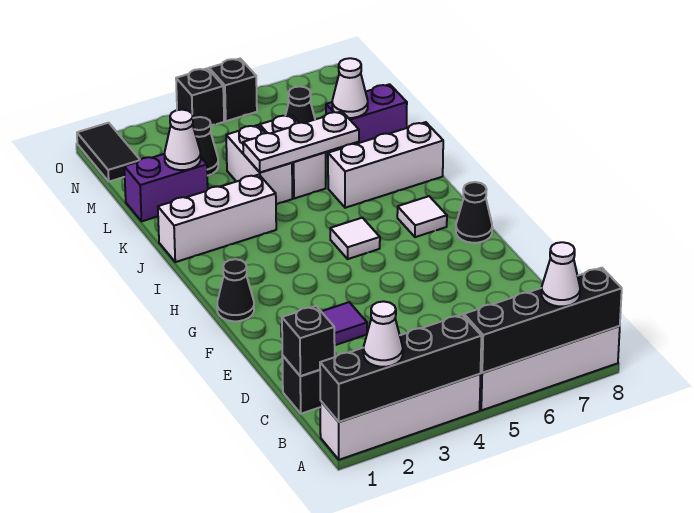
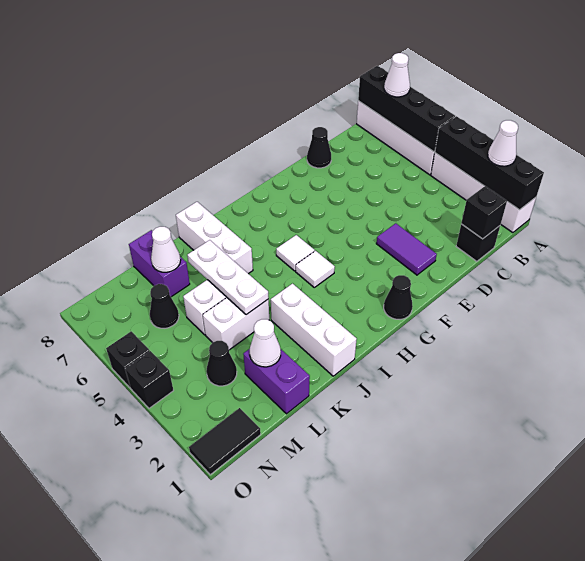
black 1x1 cone [456,182,492,243] -> black 1x1 cone moved to [307,127,331,168]
white 1x1 tile [397,196,447,237] -> white 1x1 tile moved to [296,251,335,287]

